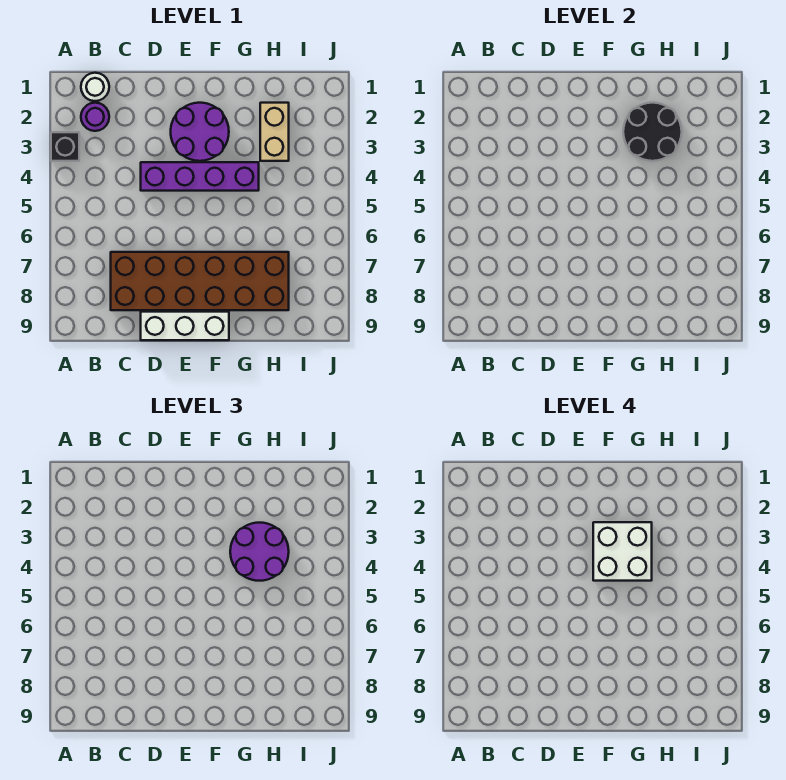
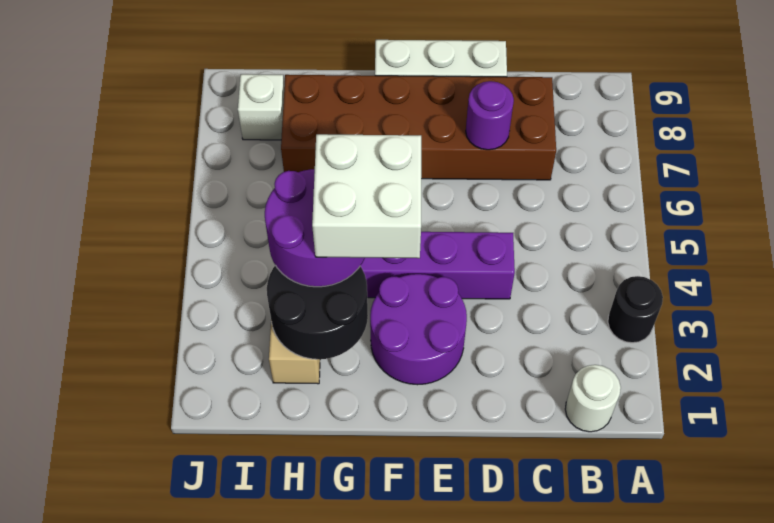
black 1x1 brick [51,132,79,161] -> black 1x1 round brick [608,276,663,343]
purple 1x1 round brick [81,103,109,131] -> purple 1x1 round brick moved to [466,81,514,150]
none -> white 1x1 brick [238,74,284,140]

